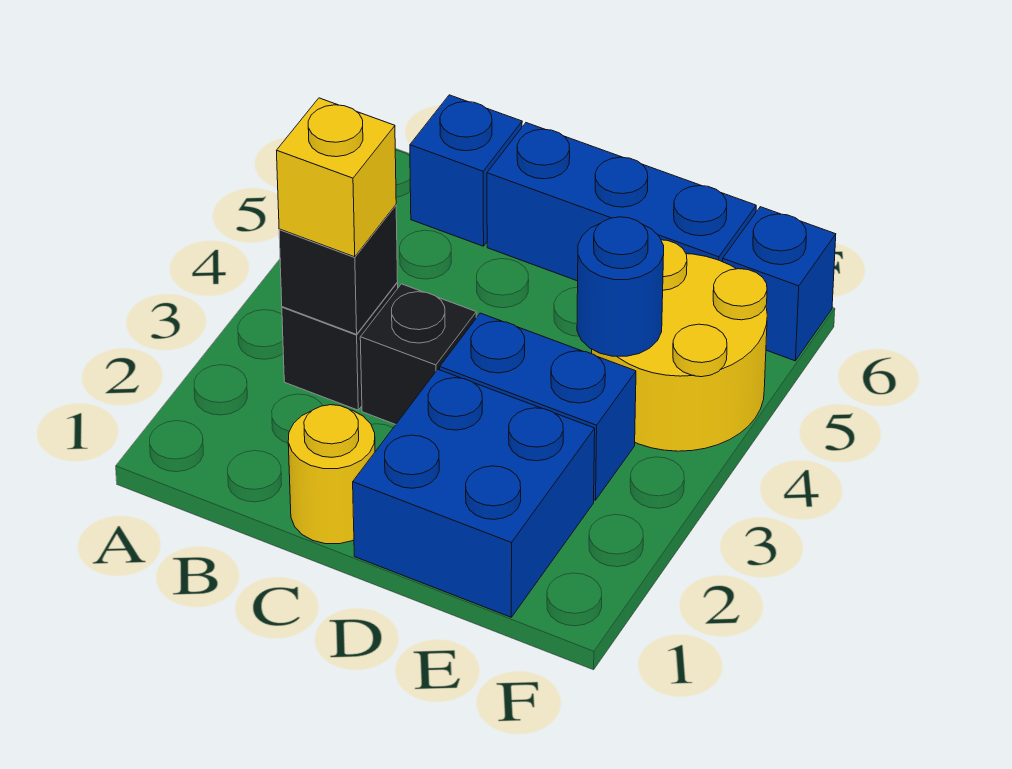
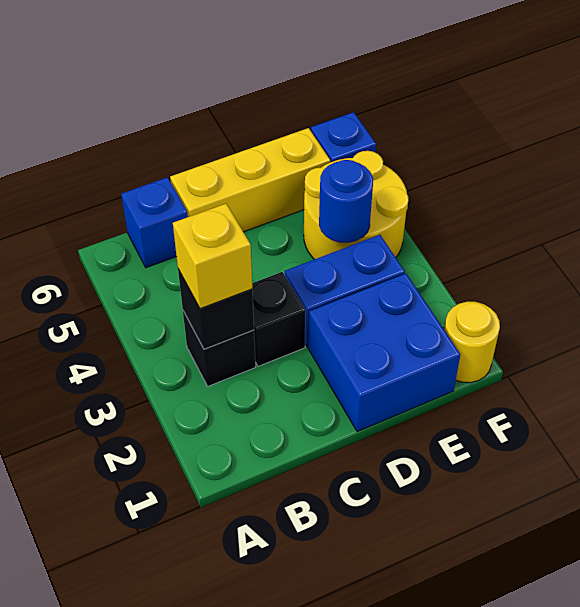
yellow 1x1 round brick [288,405,375,544] -> yellow 1x1 round brick moved to [444,302,500,383]
blue 1x3 brick [487,123,756,281] -> yellow 1x3 brick [170,128,330,232]

